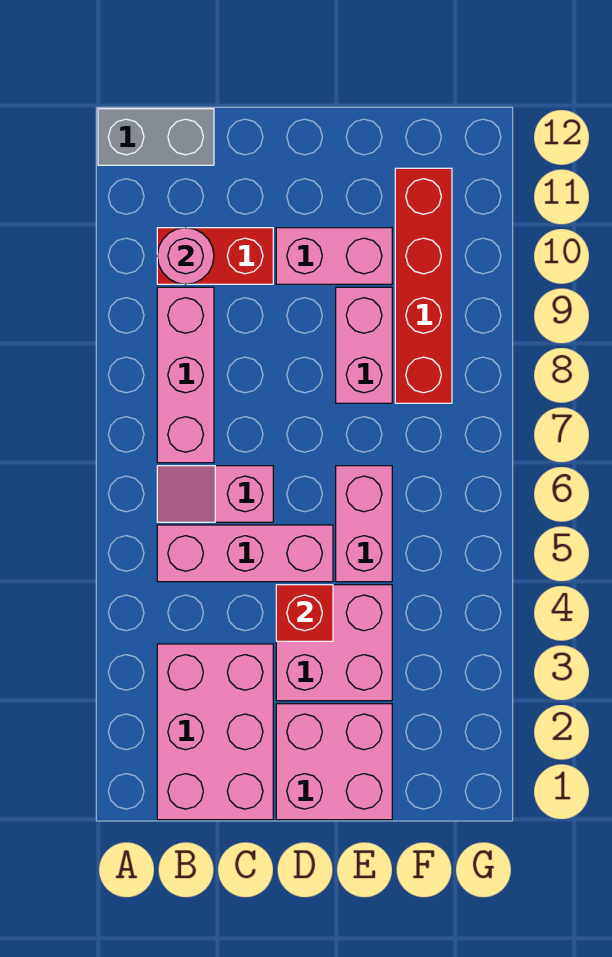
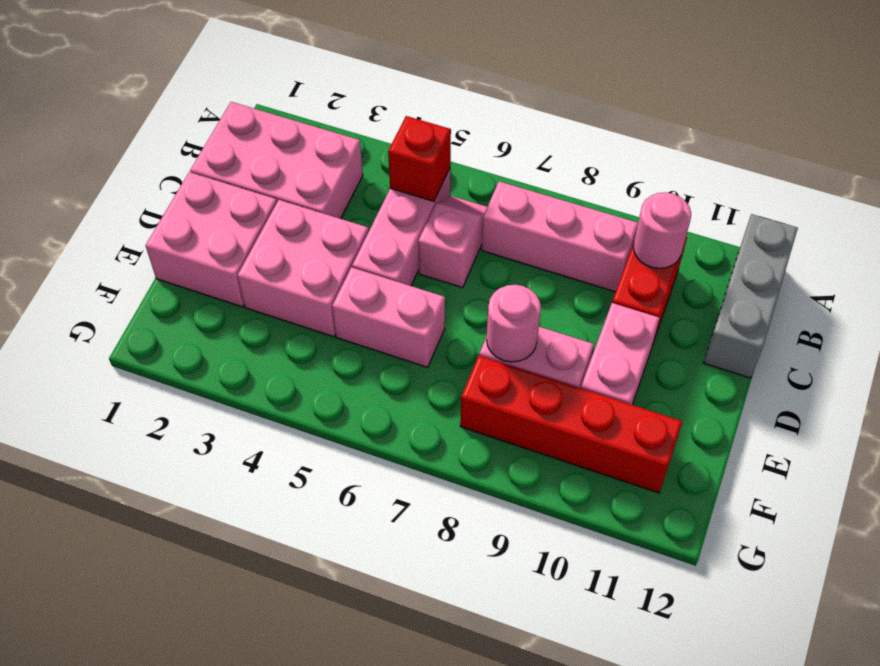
grey 1x2 brick [98,109,214,165] -> grey 1x3 brick [704,214,798,378]
red 1x1 brick [276,585,333,641] -> red 1x1 brick moved to [388,116,451,201]
none -> pink 1x1 round brick [487,285,541,362]

